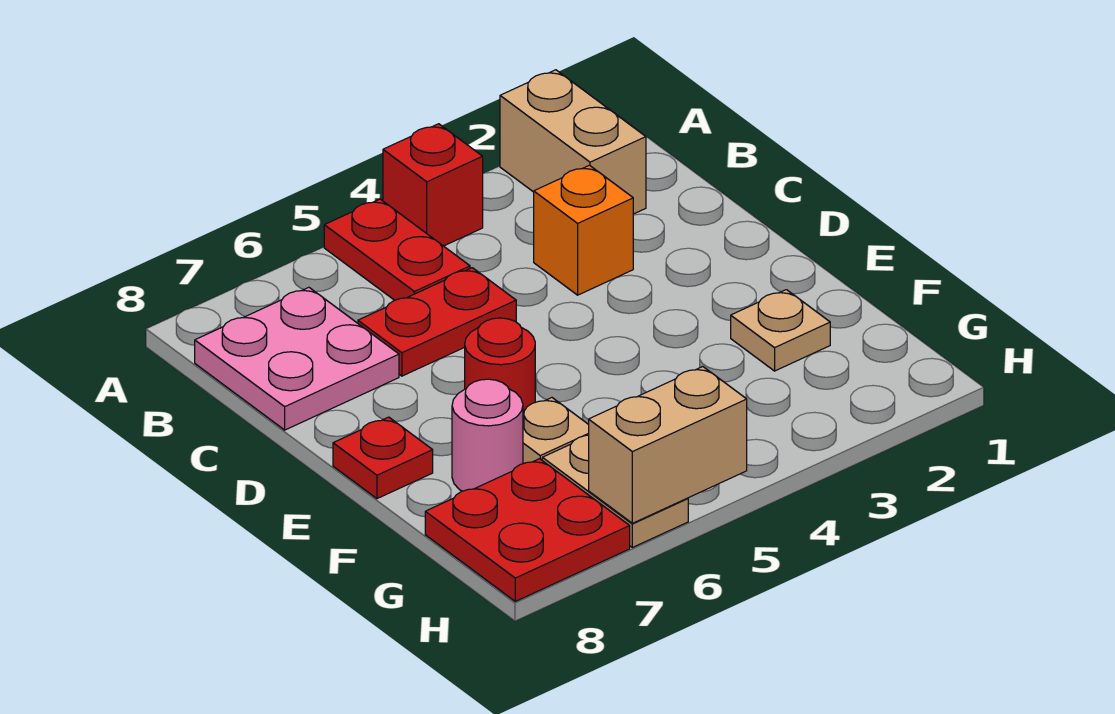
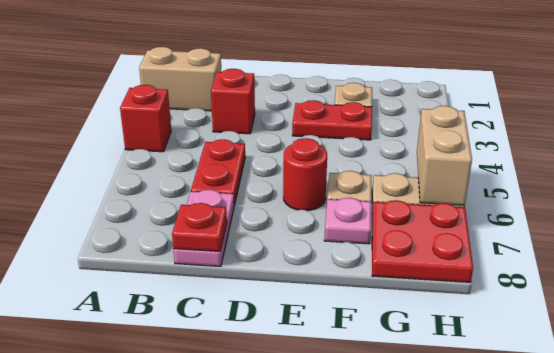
red 1x2 plate [324,199,470,300] -> red 1x2 plate moved to [292,100,372,140]
pink 2x2 plate [195,287,399,430] -> pink 1x2 plate [173,190,234,266]
orange 1x1 brick [534,165,633,295] -> red 1x1 brick [211,69,255,134]
red 1x1 plate [333,417,433,499] -> red 1x1 plate moved to [172,203,227,251]
pink 1x1 round brick [452,379,523,491] -> pink 1x1 plate [324,198,371,244]

